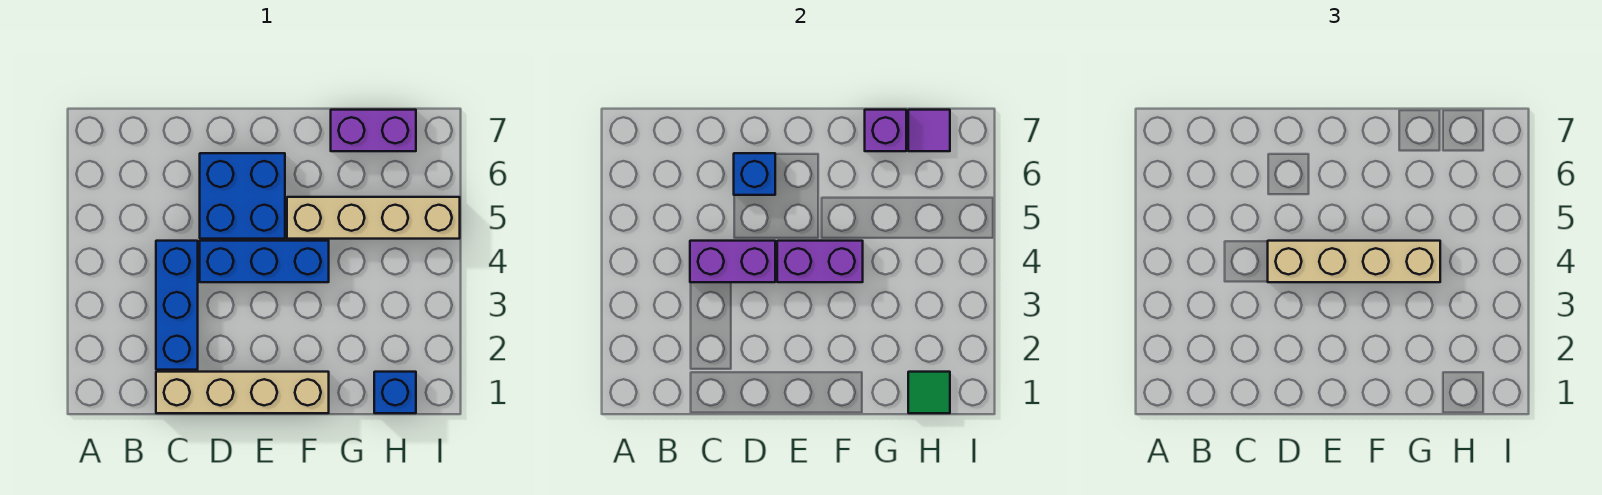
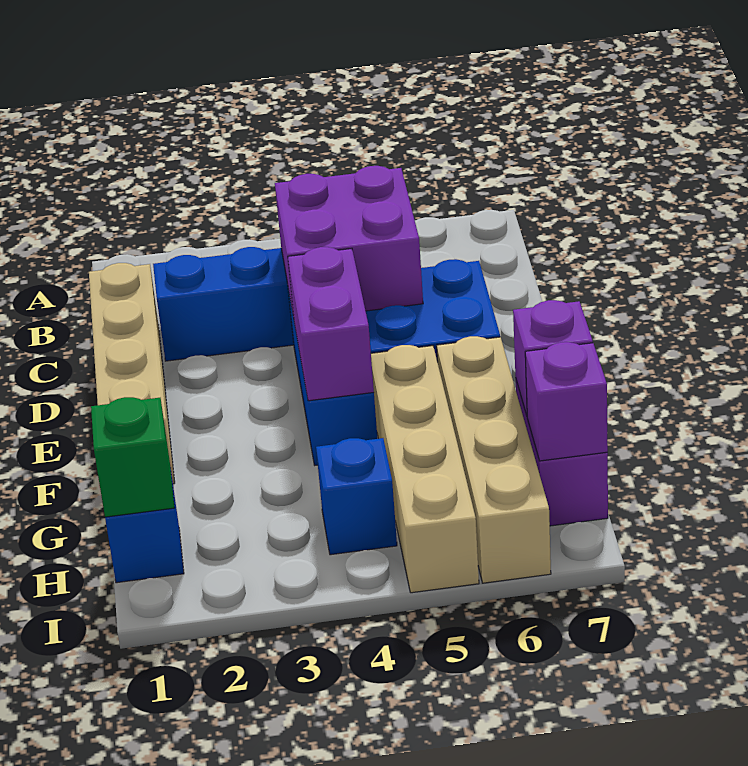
purple 1x2 brick [690,241,775,282] -> purple 2x2 brick [275,166,423,317]
tan 1x4 brick [1268,241,1440,282] -> tan 1x4 brick moved to [437,336,551,583]
blue 1x1 brick [734,153,775,195] -> blue 1x1 brick moved to [316,438,397,555]
green 1x1 tile [908,372,950,413] -> green 1x1 brick [91,397,174,517]
purple 1x1 tile [908,110,950,151] -> purple 1x1 brick [525,342,608,461]

